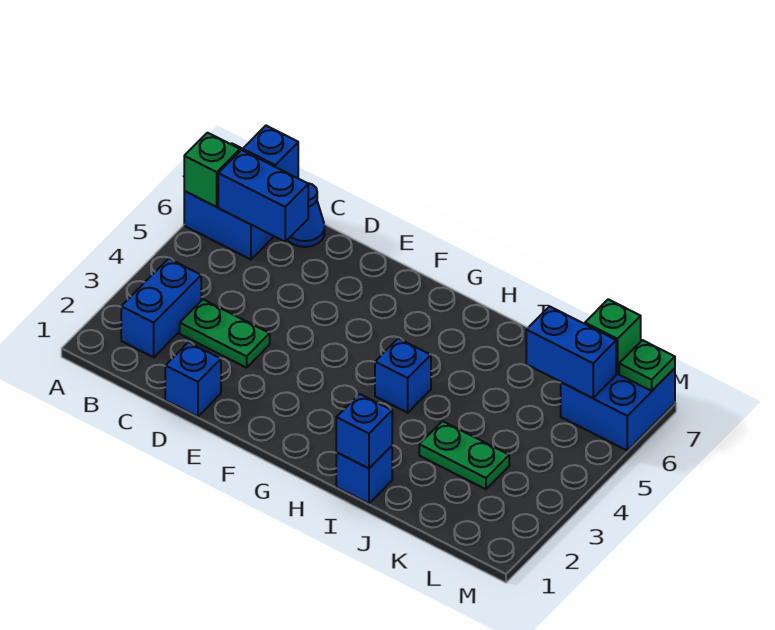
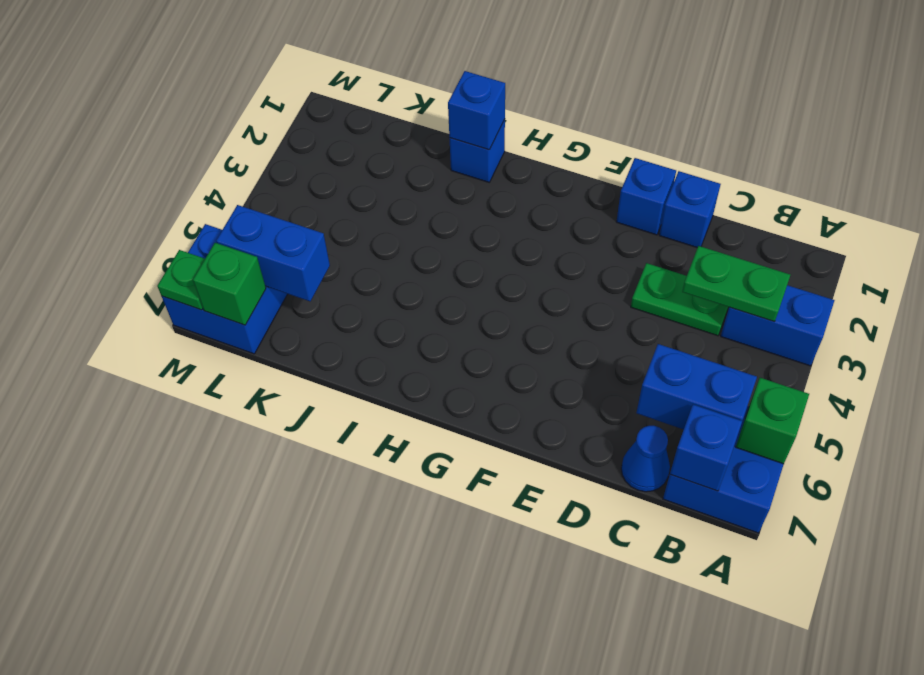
blue 1x2 brick [121,259,201,357] -> blue 1x2 brick turned to [721,285,835,366]
blue 1x1 brick [375,338,431,413] -> blue 1x1 brick moved to [616,158,676,235]
green 1x2 plate [419,421,509,489] -> green 1x2 plate moved to [682,246,790,322]

